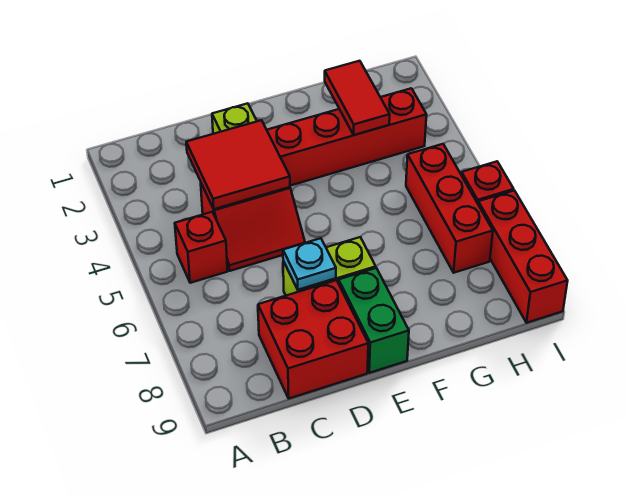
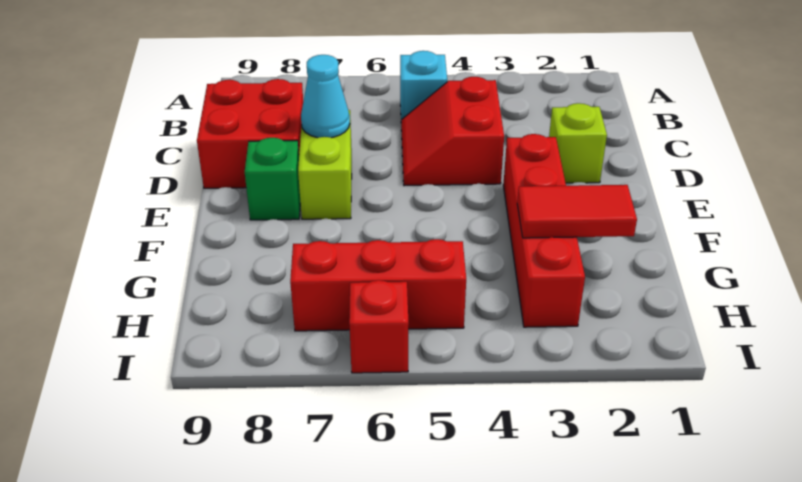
red 1x1 brick [175,212,228,283] -> cyan 1x1 brick [400,51,447,120]
red 2x2 tile [186,120,290,209] -> none
cyan 1x1 plate [283,238,336,290] -> cyan 1x1 cone [301,55,350,138]
green 1x2 brick [339,268,409,373] -> green 1x1 brick [245,138,300,220]
red 1x3 brick [478,190,568,323] -> none

